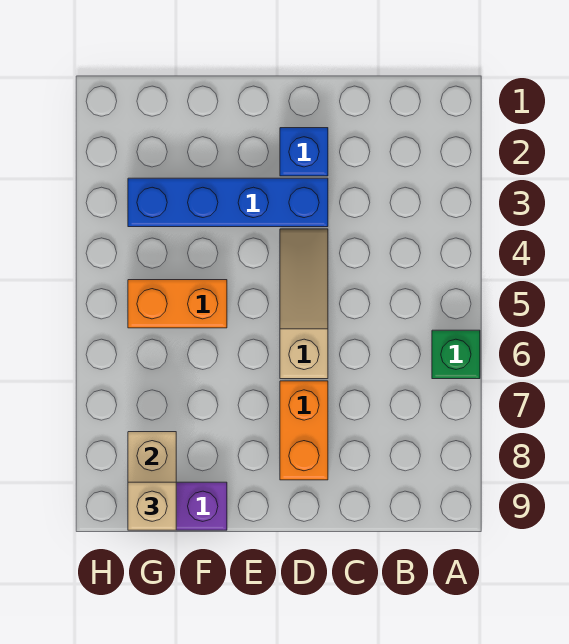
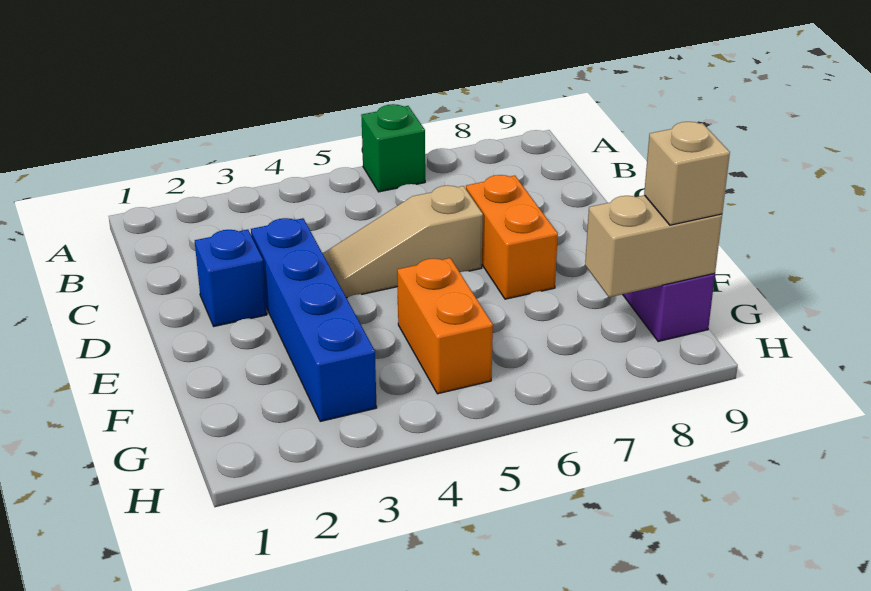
orange 1x2 brick [280,381,328,480] -> orange 1x2 brick turned to [466,175,558,299]

